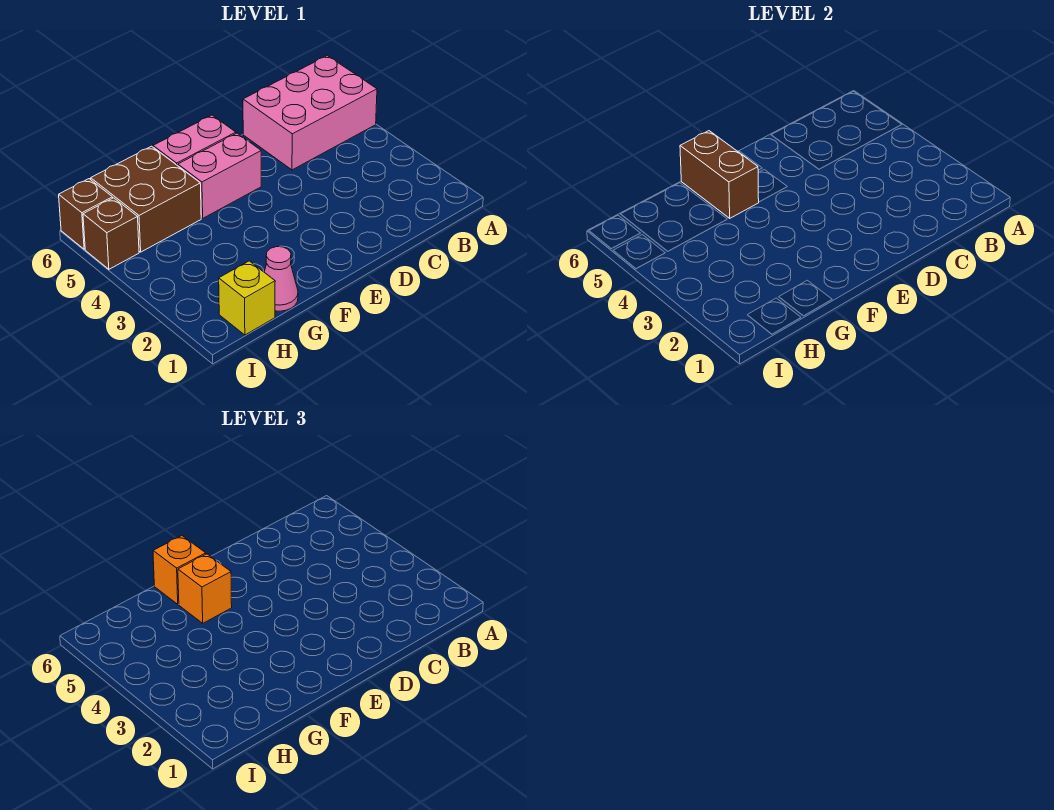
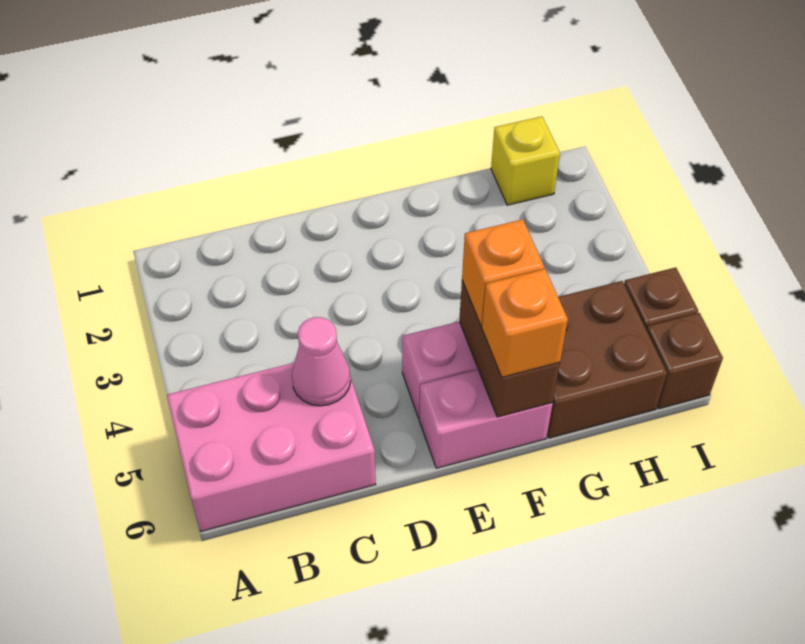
pink 1x1 cone [264,247,298,311] -> pink 1x1 cone moved to [292,317,351,406]

